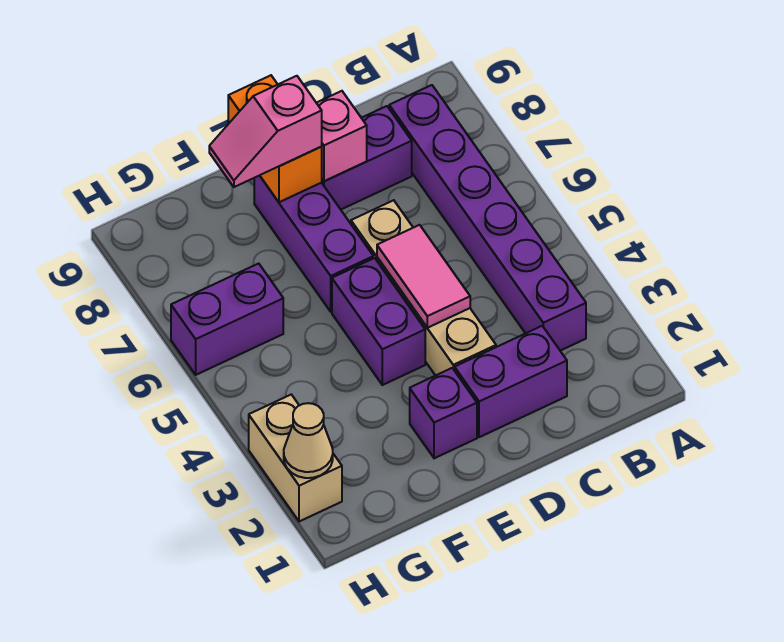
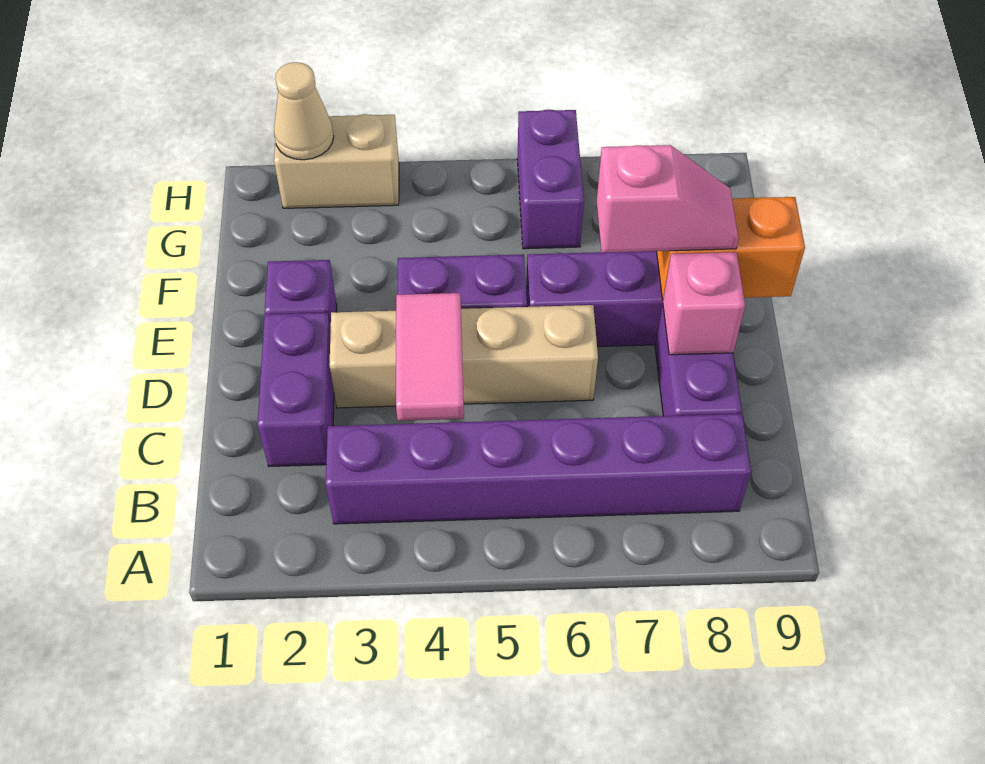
pink 1x2 tile [377,225,470,328] -> pink 1x2 tile turned to [396,293,464,421]
pink 1x2 slope [209,76,322,187] -> pink 1x2 slope turned to [597,145,739,253]

